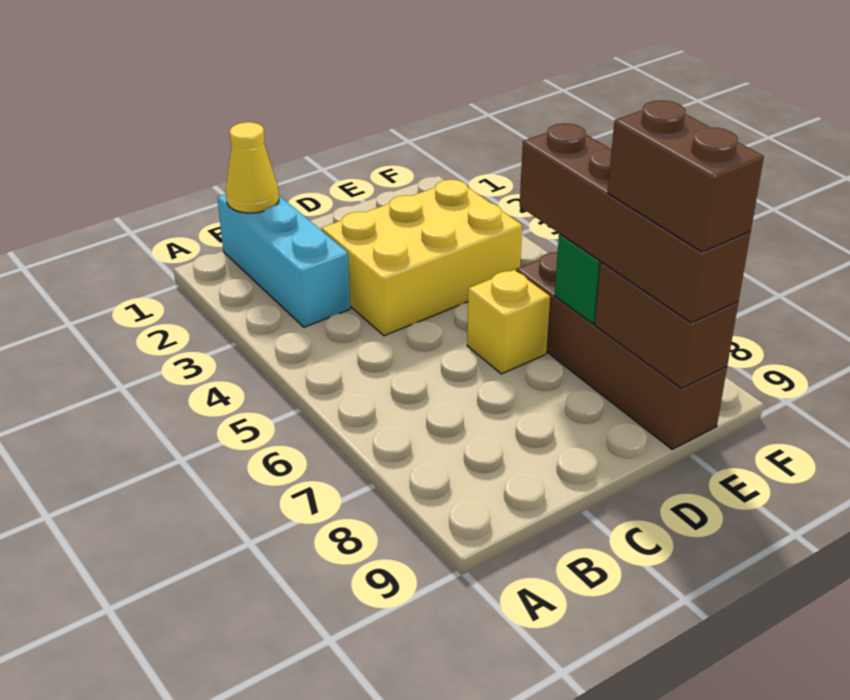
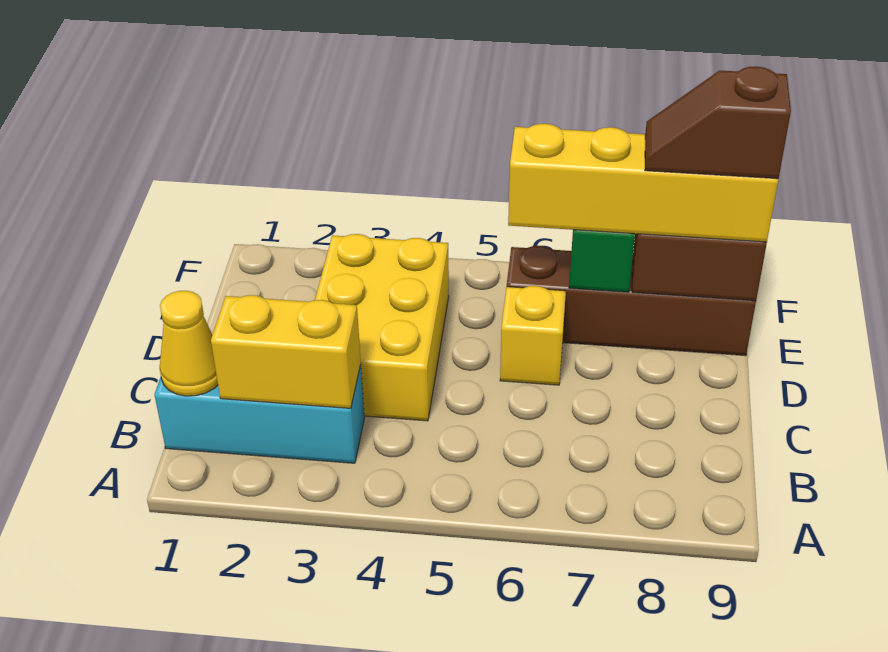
none -> yellow 1x2 brick [211,295,361,408]
brown 1x4 brick [520,123,751,323] -> yellow 1x4 brick [508,124,778,242]
brown 1x2 brick [608,101,764,252] -> brown 1x2 slope [645,66,791,179]

